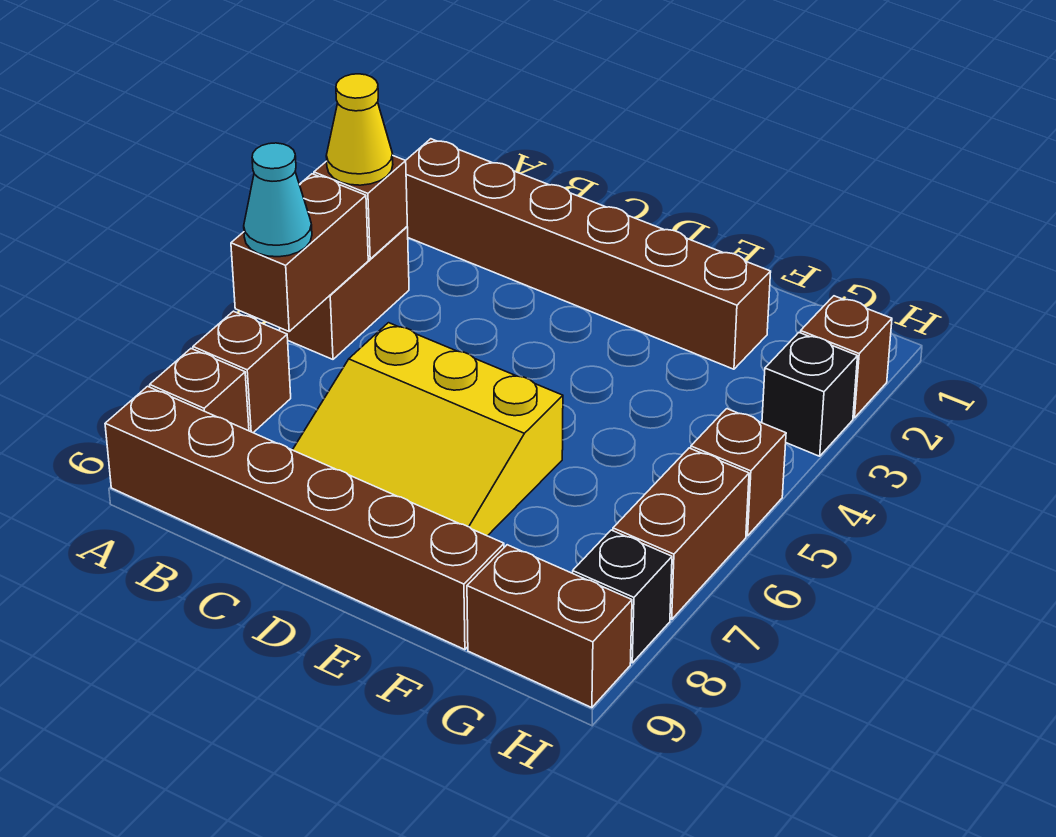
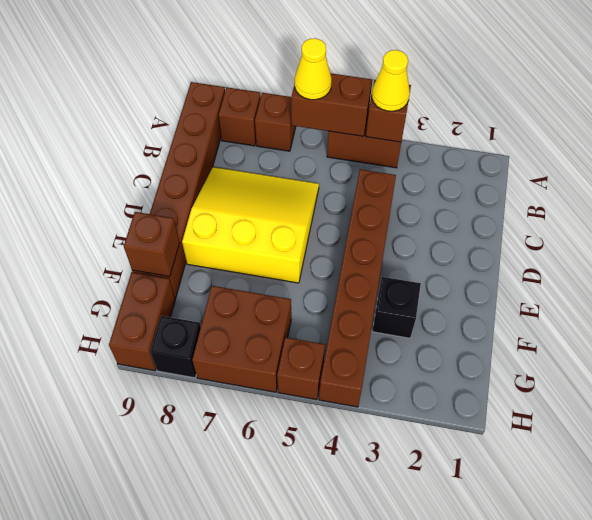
brown 1x6 brick [406,139,771,369] -> brown 1x6 brick moved to [319,169,396,407]
cyan 1x1 cone [244,143,312,257] -> yellow 1x1 cone [295,38,332,100]
yellow 3x3 slope [293,323,563,536] -> yellow 3x3 slope turned to [182,167,319,283]
brown 1x1 brick [800,296,892,418] -> brown 1x1 brick moved to [124,212,180,277]
black 1x1 brick [762,333,858,456] -> black 1x1 brick moved to [372,277,421,338]
brown 1x2 brick [613,448,749,619] -> brown 2x2 brick [192,286,291,392]

